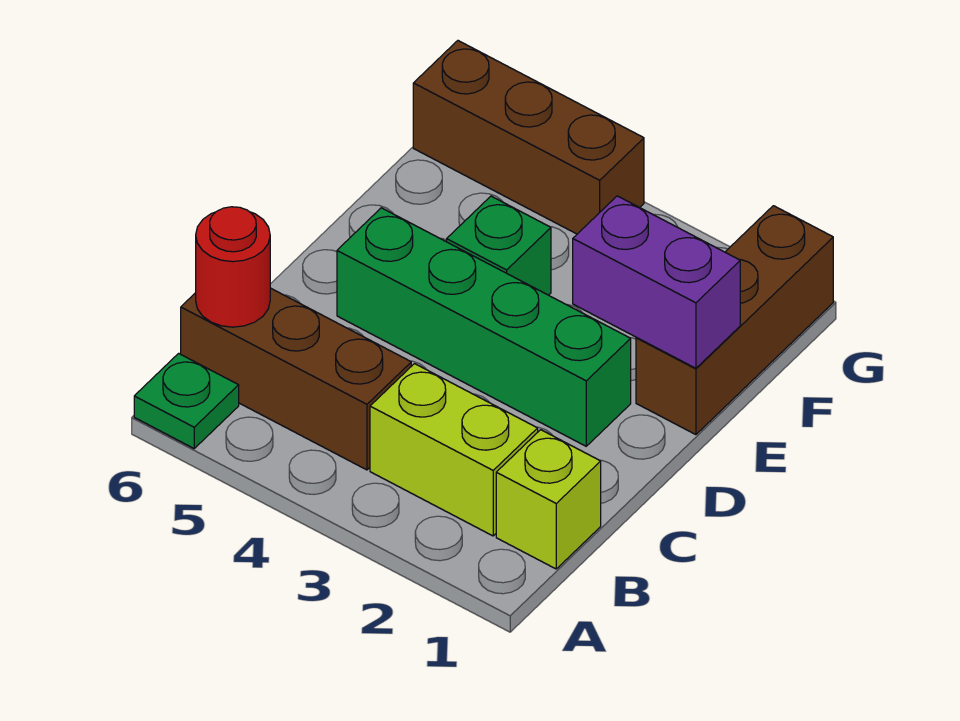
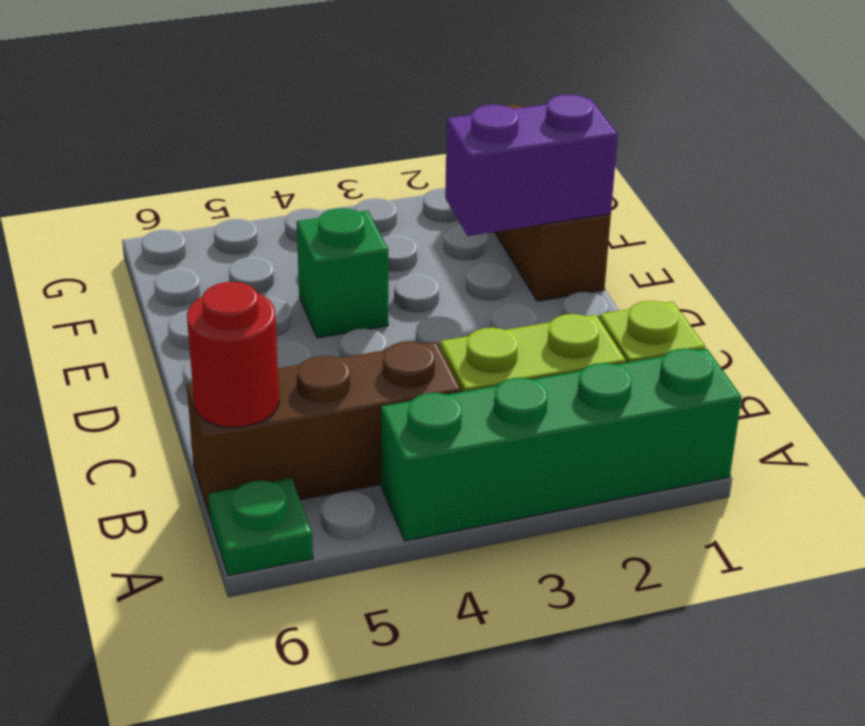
green 1x4 brick [337,208,631,446] -> green 1x4 brick moved to [381,349,742,541]
brown 1x3 brick [413,41,644,234] -> none

